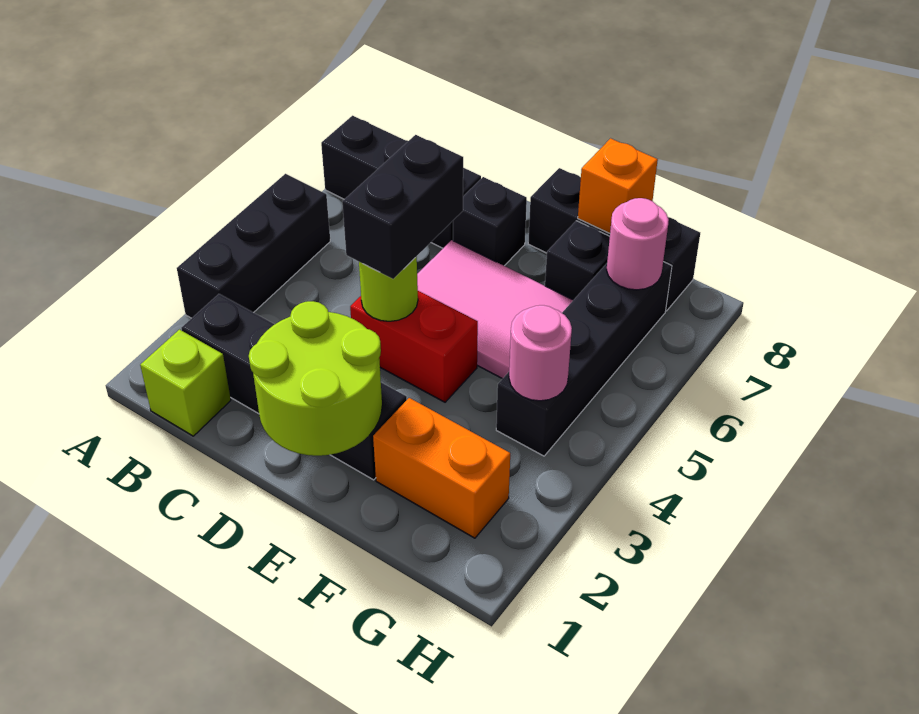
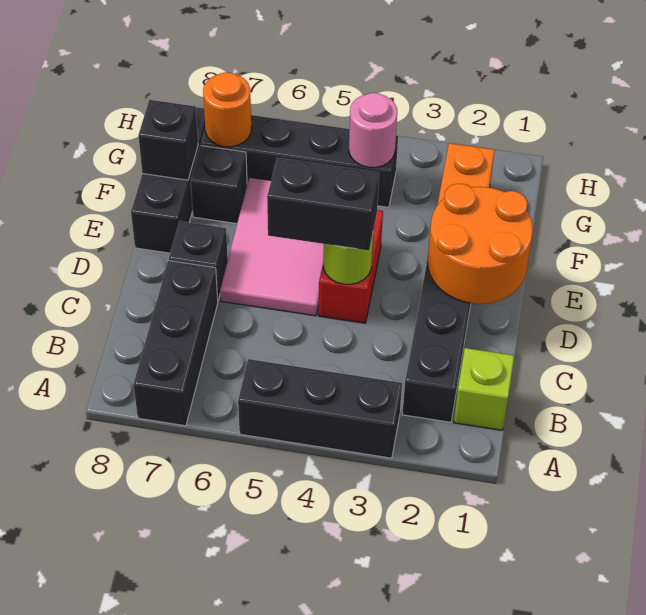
lime 2x2 round brick [249,301,382,456] -> orange 2x2 round brick [427,184,533,304]
orange 1x1 brick [578,138,658,233] -> black 1x1 brick [138,100,198,180]
pink 1x1 round brick [607,198,669,290] -> orange 1x1 round brick [203,73,251,147]

